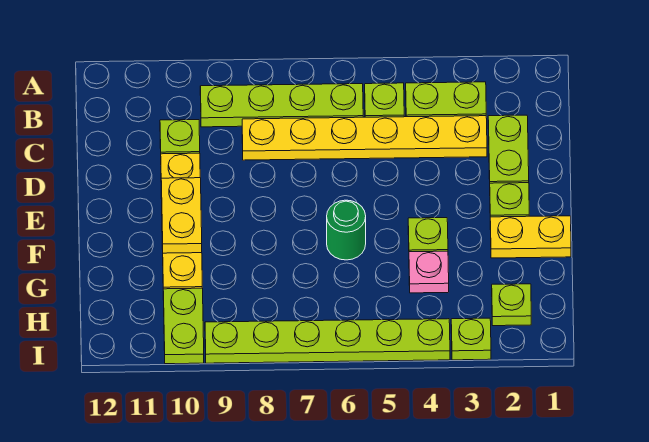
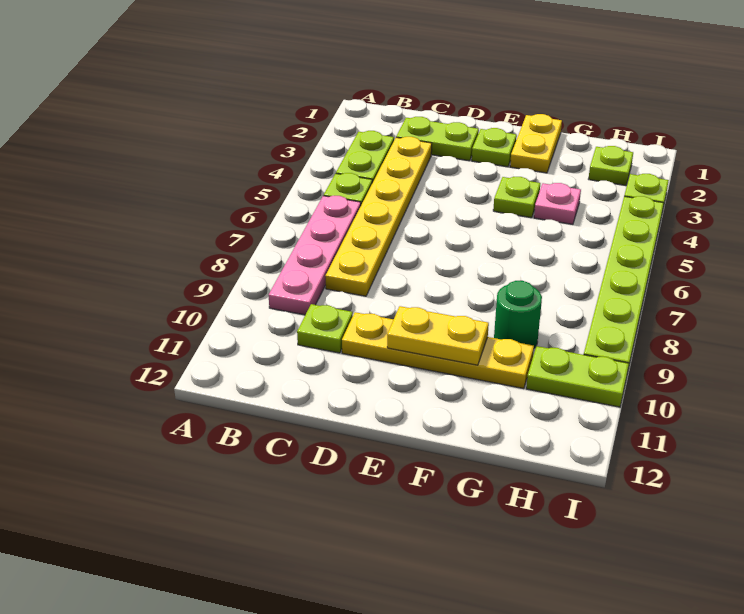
lime 1x4 plate [200,84,363,127] -> pink 1x4 plate [269,196,361,315]
green 1x1 round brick [327,200,366,260] -> green 1x1 round brick moved to [494,281,542,348]

